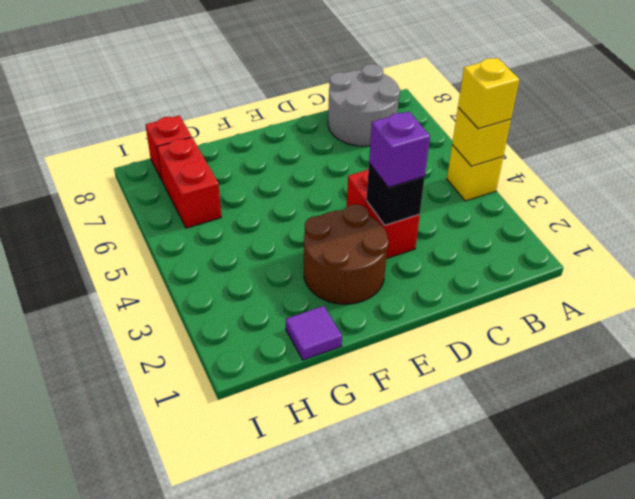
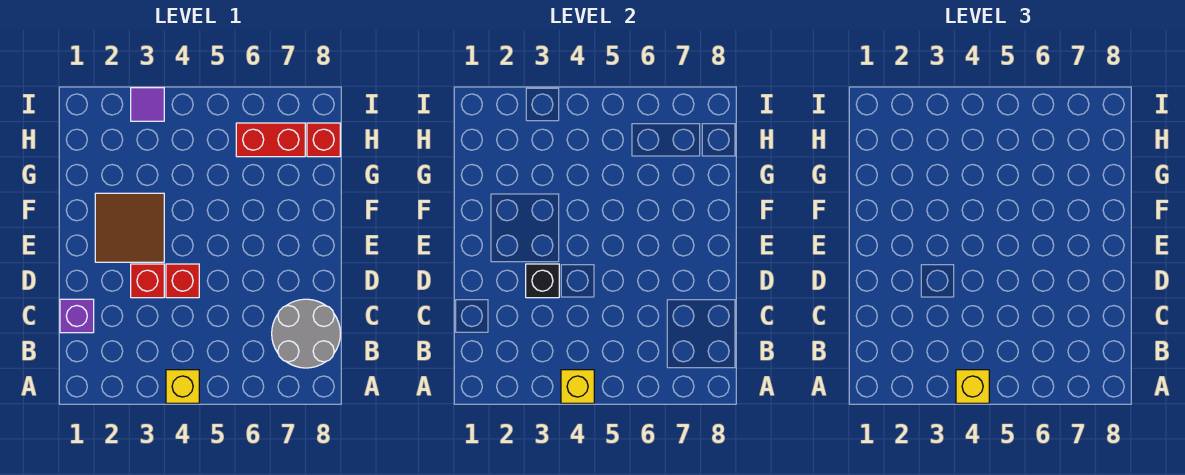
purple 1x1 brick [369,112,430,188] -> purple 1x1 brick moved to [60,299,94,333]
brown 2x2 round brick [304,204,389,304] -> brown 2x2 tile [95,193,164,262]
purple 1x1 tile [286,306,342,360] -> purple 1x1 tile moved to [131,88,164,121]

